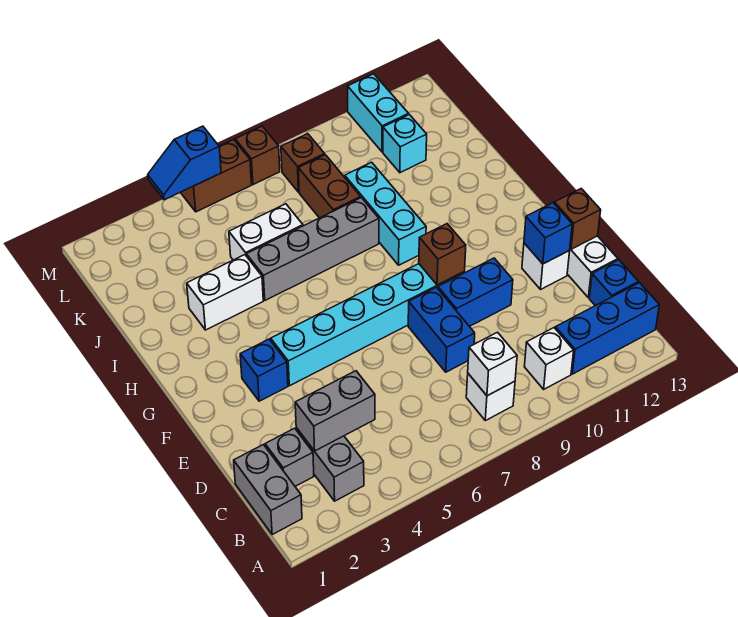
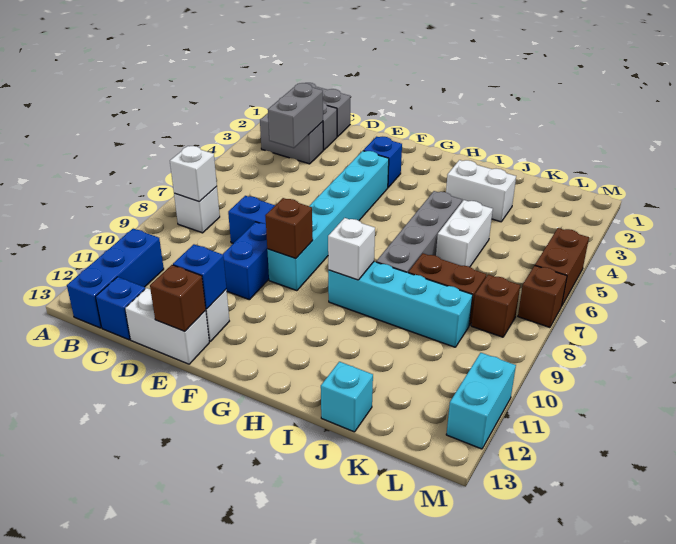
white 1x1 brick [524,328,574,389] -> white 1x1 brick moved to [328,218,375,280]
cyan 1x3 brick [345,162,426,265] -> cyan 1x4 brick [328,262,472,347]
white 1x2 brick [187,255,263,330] -> white 1x2 brick turned to [446,160,516,222]
cyan 1x1 brick [383,115,427,173] -> cyan 1x1 brick moved to [321,362,373,432]
cyan 1x2 brick [348,74,409,152] -> cyan 1x2 brick turned to [446,353,516,449]
blue 1x2 slope [148,126,221,200] -> none

